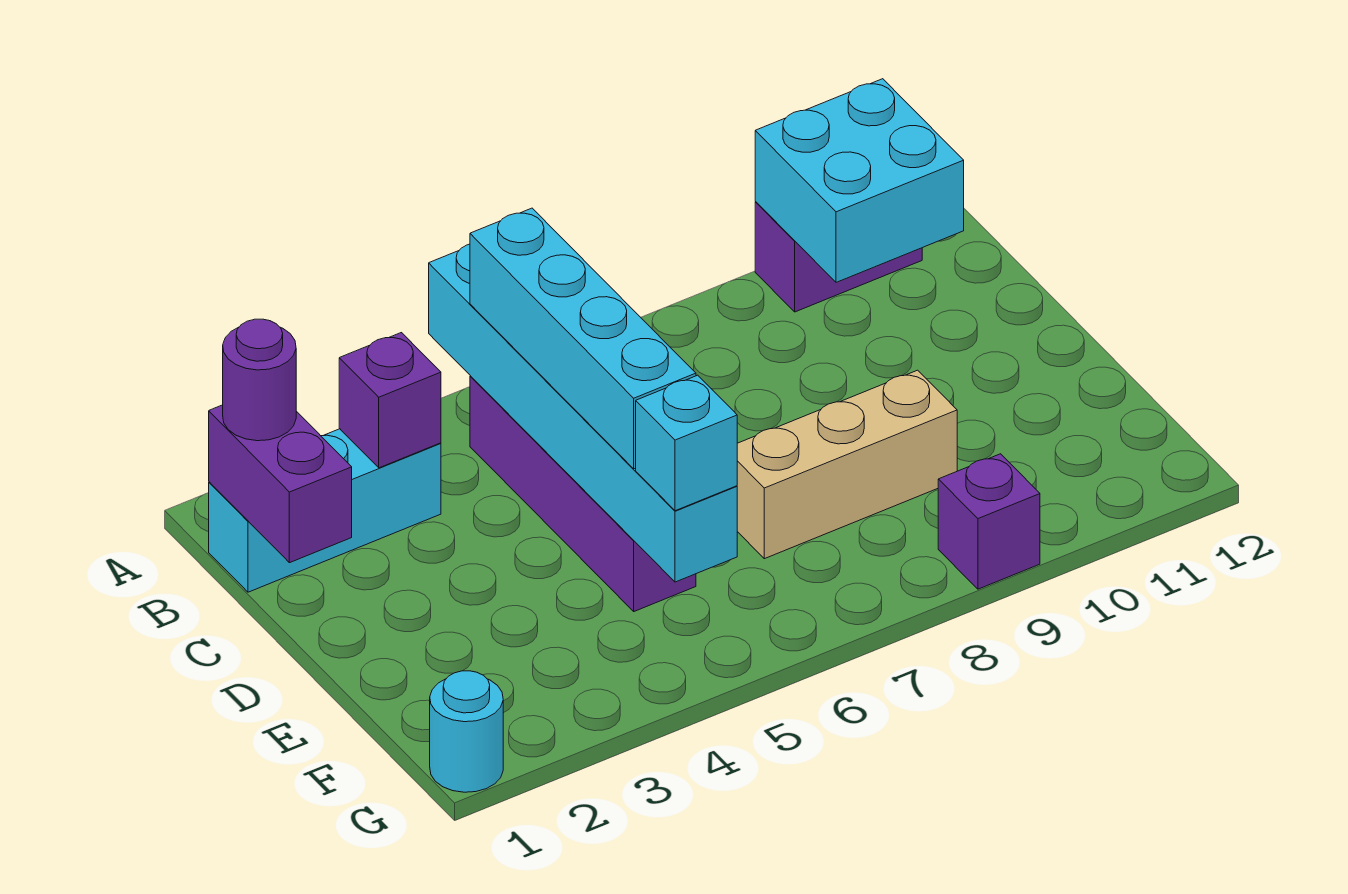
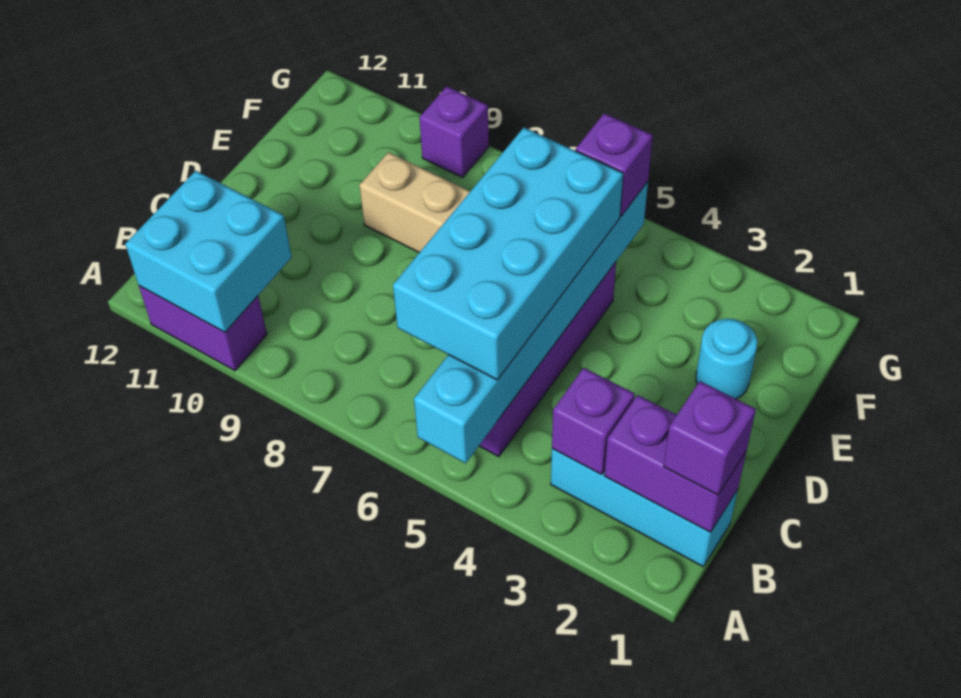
purple 1x2 brick [209,405,352,563] -> purple 1x2 brick turned to [604,395,746,532]
purple 1x1 round brick [223,319,296,441] -> purple 1x1 brick [664,381,756,495]
cyan 1x4 brick [470,208,696,469] -> cyan 2x4 brick [393,128,623,380]
cyan 1x1 brick [636,375,737,511] -> purple 1x1 brick [576,113,653,216]
cyan 1x1 round brick [430,671,503,792] -> cyan 1x1 round brick moved to [696,319,757,399]

